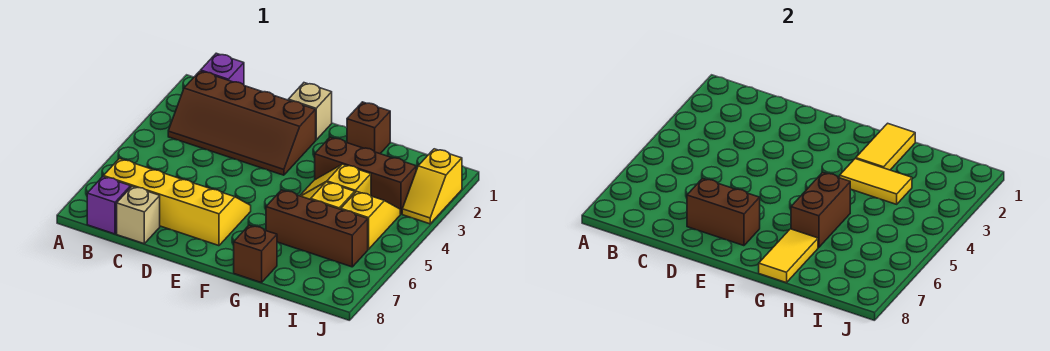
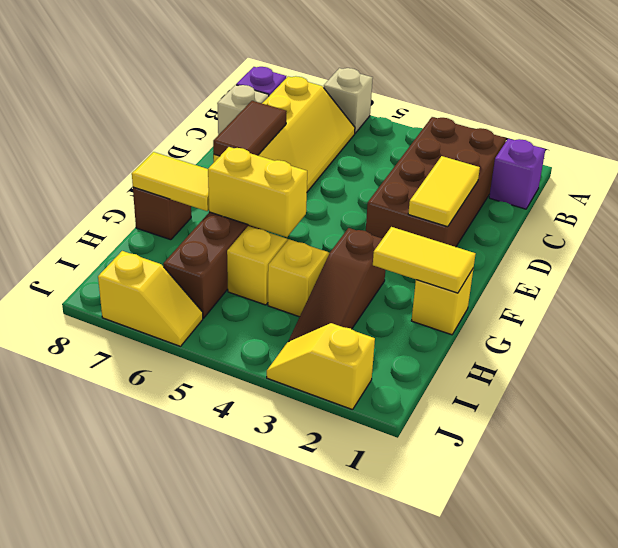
brown 2x4 slope [168,71,316,175] -> brown 2x4 brick [366,117,506,247]
brown 1x2 brick [687,178,760,246] -> brown 1x2 tile [213,101,287,156]
tan 1x1 brick [288,83,332,140] -> tan 1x1 brick moved to [324,68,373,133]
brown 1x1 brick [347,102,390,154] -> yellow 1x1 brick [411,269,473,335]
brown 1x3 brick [315,137,416,214] -> brown 1x3 slope [288,228,385,342]
yellow 1x2 tile [840,158,912,204] -> yellow 1x2 tile moved to [408,156,480,227]
brown 1x2 brick [791,172,850,248] -> yellow 1x2 brick [208,147,307,237]
yellow 1x2 slope [341,191,400,249] -> yellow 1x2 slope moved to [98,251,203,346]

